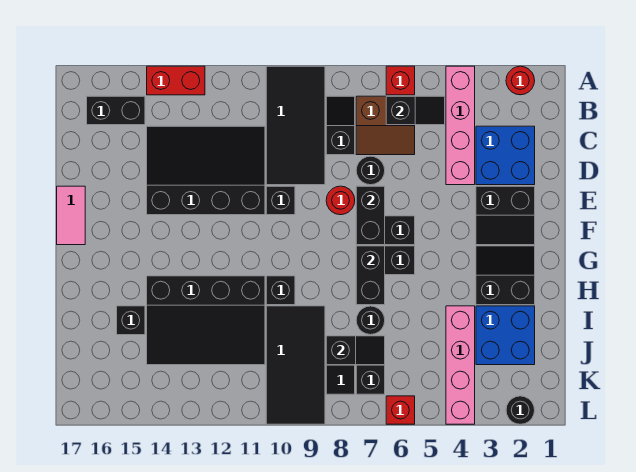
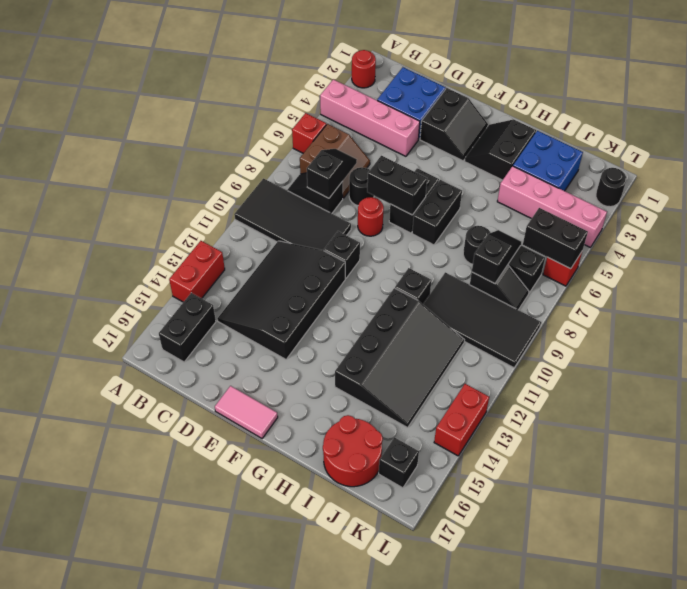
black 1x2 slope [386,96,445,125] -> black 1x2 slope moved to [307,149,357,198]
black 1x2 brick [356,246,385,305] -> black 1x2 brick moved to [523,208,588,269]
black 1x1 brick [117,306,145,335] -> black 1x1 brick moved to [379,438,419,488]
none -> red 2x2 round brick [323,415,383,487]
none -> red 1x2 brick [434,384,489,456]

